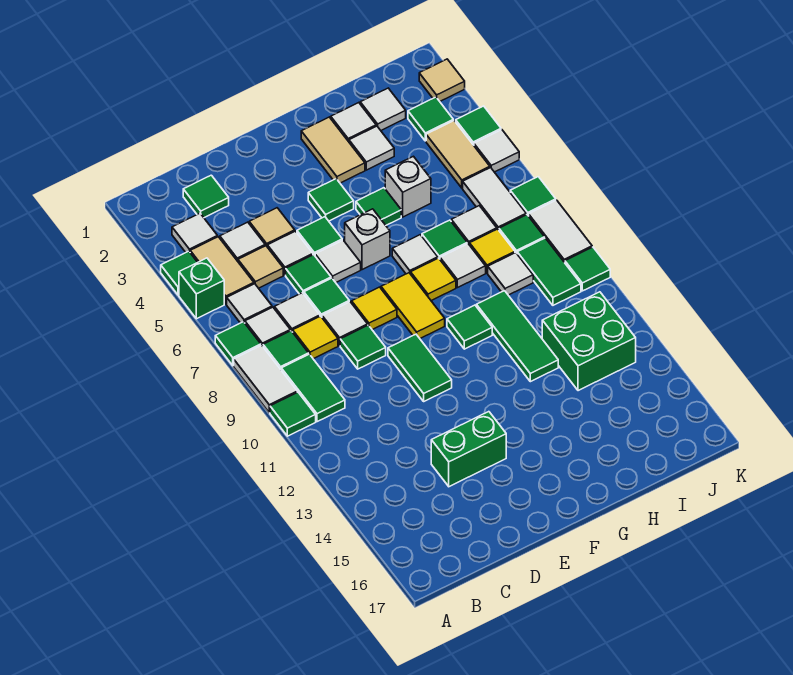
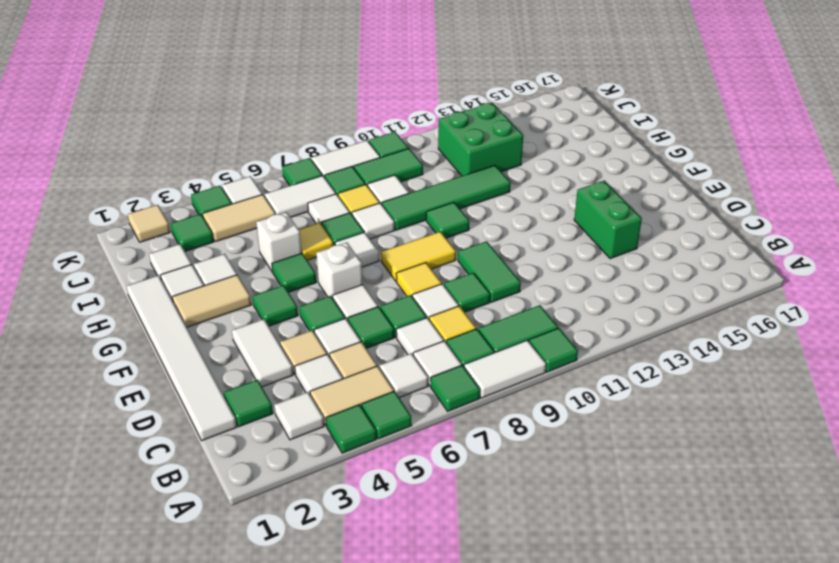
green 1x1 brick [179,258,224,319] -> green 1x1 tile [362,391,412,439]
none -> white 1x6 tile [126,276,237,441]
none -> white 1x2 tile [232,319,293,387]
green 1x2 tile [388,334,452,401] -> green 1x2 tile turned to [458,241,521,302]
yellow 1x1 tile [411,258,456,301] -> yellow 1x1 tile moved to [299,223,333,260]
green 1x3 tile [477,291,558,382] -> green 1x4 tile [382,165,511,230]

